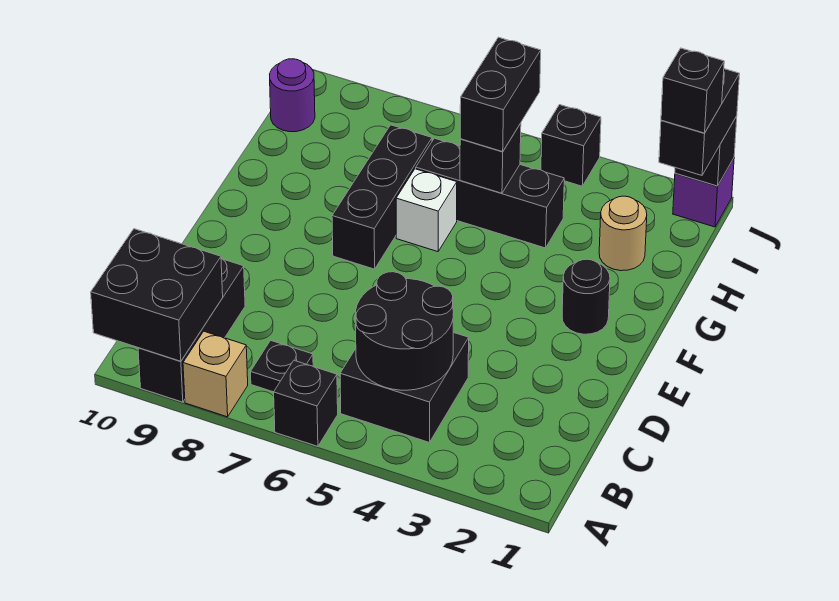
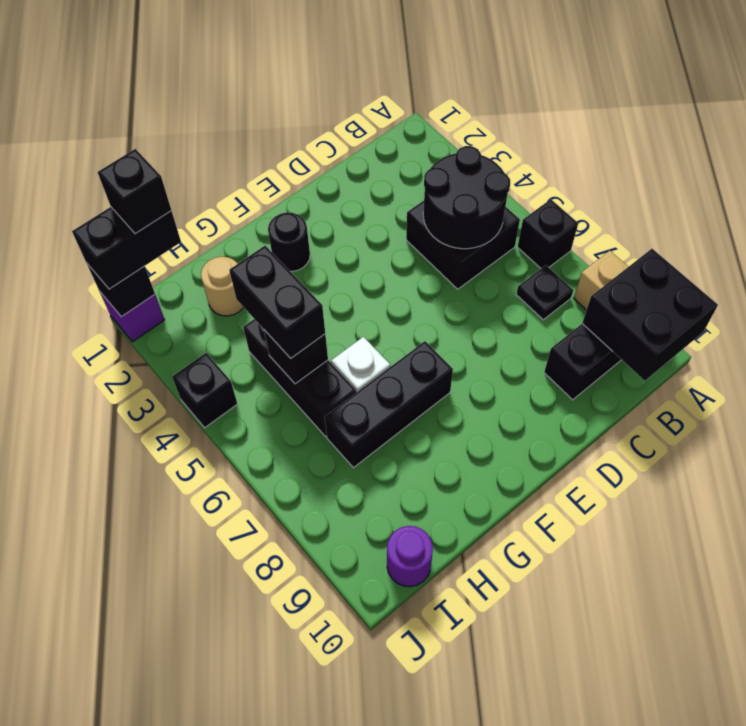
black 1x2 brick [460,37,541,152] -> black 1x2 brick turned to [229,246,325,358]

